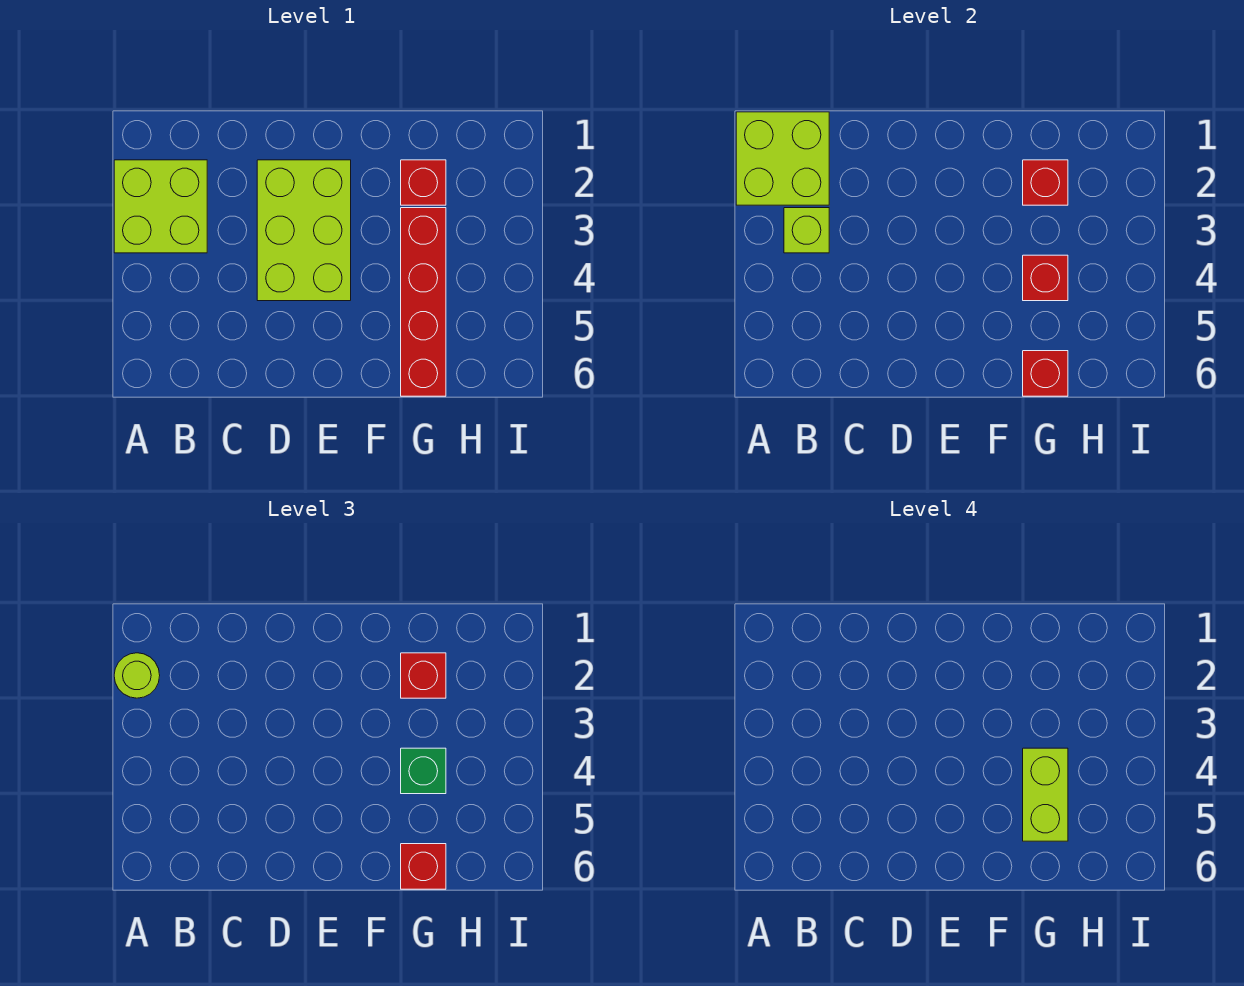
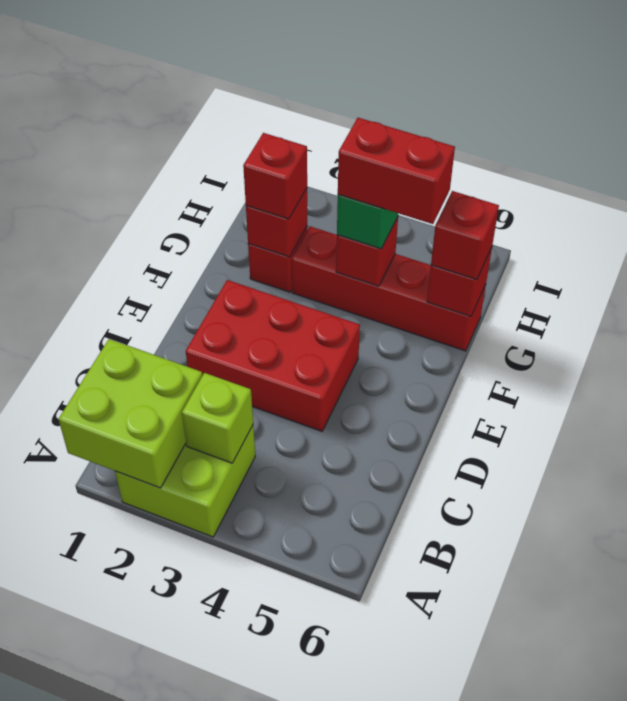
lime 1x1 round brick [114,653,160,698] -> none
lime 2x3 brick [257,160,351,301] -> red 2x3 brick [186,280,360,431]
lime 1x2 brick [1023,748,1068,841] -> red 1x2 brick [338,118,455,224]

